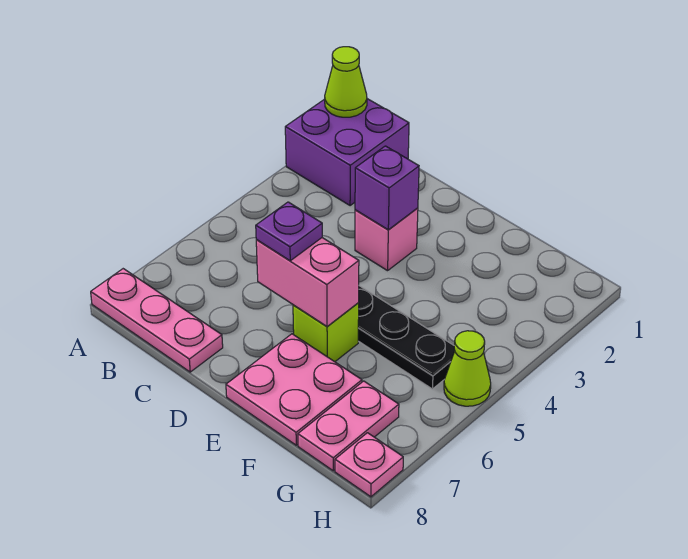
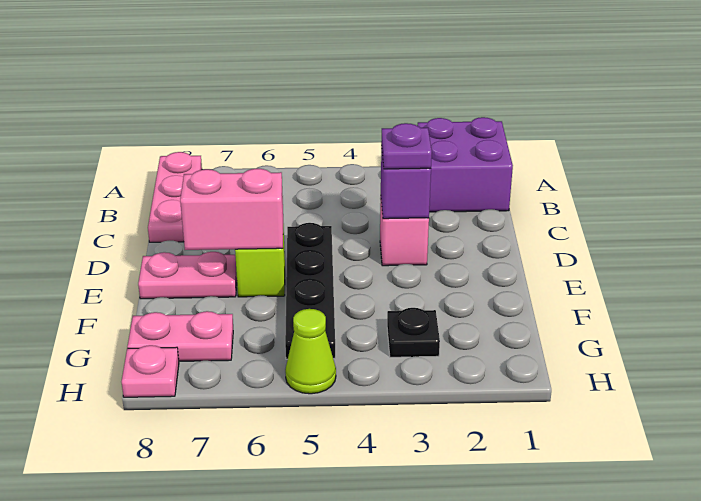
lime 1x1 cone [325,47,367,117] -> none
pink 1x2 brick [256,238,359,326] -> pink 1x2 brick turned to [180,168,283,250]
purple 1x1 plate [256,202,322,261] -> purple 1x1 plate moved to [381,123,432,169]
pink 2x2 plate [226,334,362,445] -> pink 1x2 plate [138,252,237,299]
none -> black 1x1 plate [387,308,440,357]

